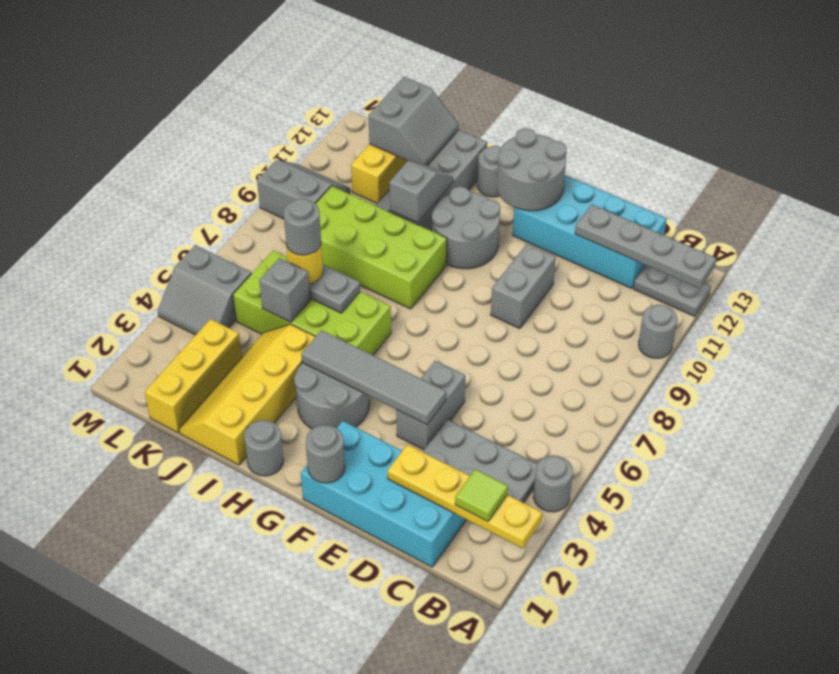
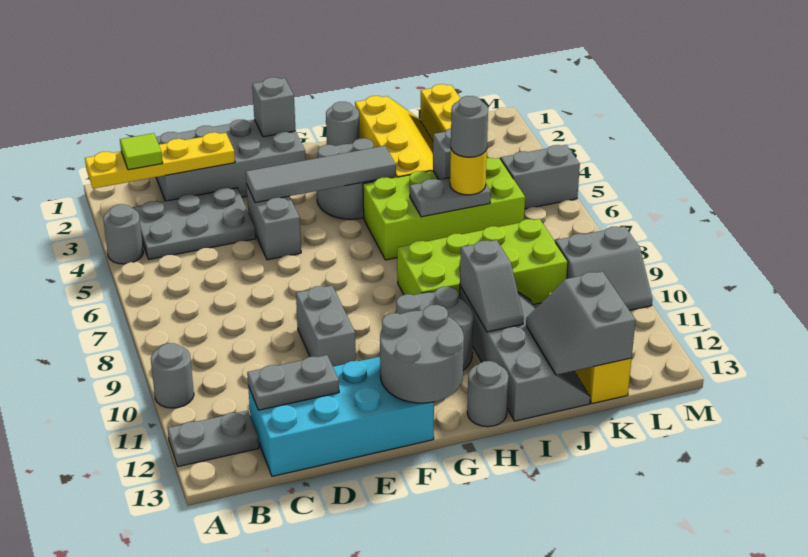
grey 1x4 plate [575,205,716,289] -> grey 1x2 plate [247,355,339,410]
cyan 2x4 brick [301,421,466,567] -> grey 2x4 brick [156,120,306,201]
grey 1x1 round brick [306,425,345,483] -> grey 1x1 brick [252,77,296,137]

